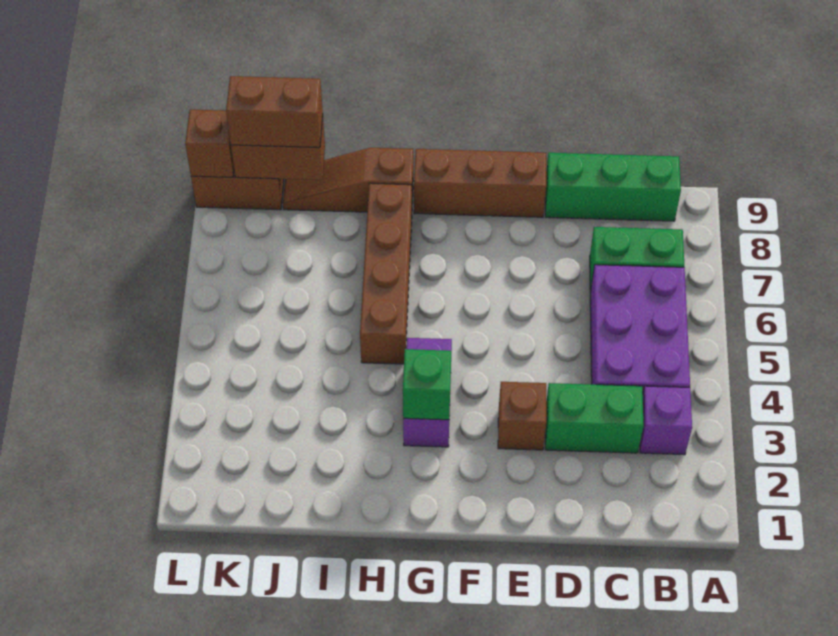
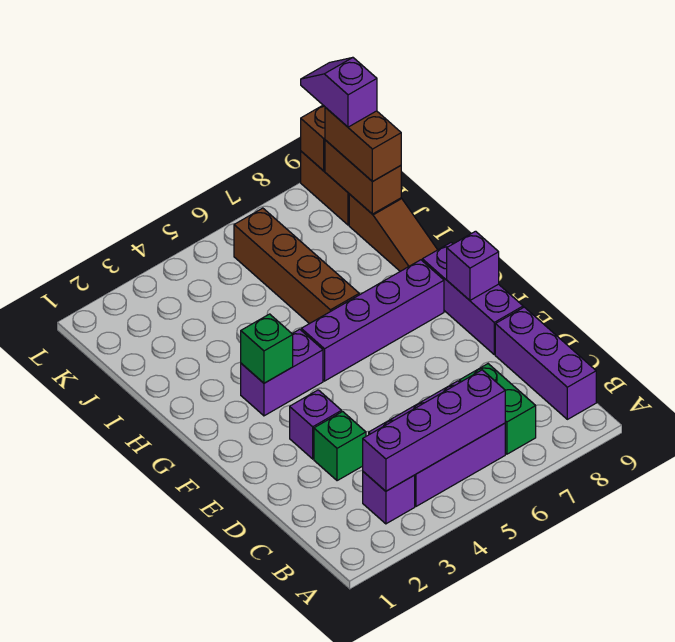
none -> purple 1x4 brick [363,370,505,491]
green 1x3 brick [545,153,681,221] -> purple 1x3 brick [495,307,596,419]
green 1x2 brick [545,383,644,453] -> green 1x1 brick [314,412,366,481]
brown 1x1 brick [498,382,546,450] -> purple 1x1 brick [290,390,342,459]
brown 1x3 brick [414,149,546,217] -> purple 1x3 brick [422,243,523,355]
none -> purple 1x1 brick [447,231,499,300]
none -> purple 1x4 brick [301,260,444,381]
brown 1x4 brick [360,183,412,364] -> brown 1x4 brick turned to [234,208,359,324]
brown 1x3 slope [283,148,414,212] -> brown 1x3 slope turned to [349,194,437,271]
none -> purple 1x2 slope [301,58,377,127]

